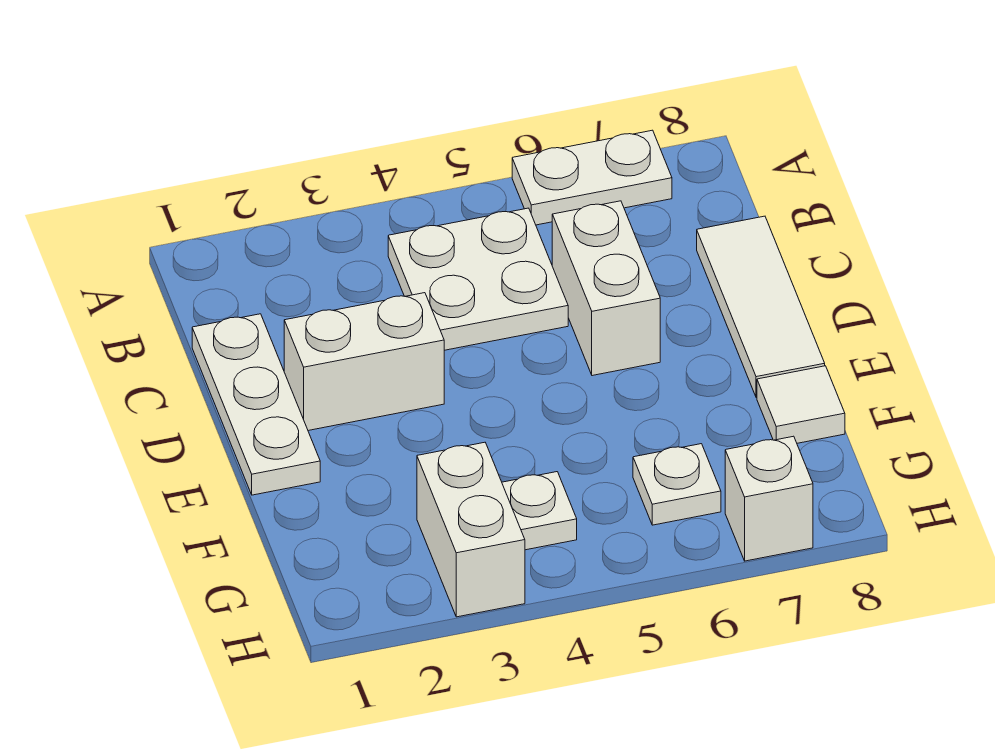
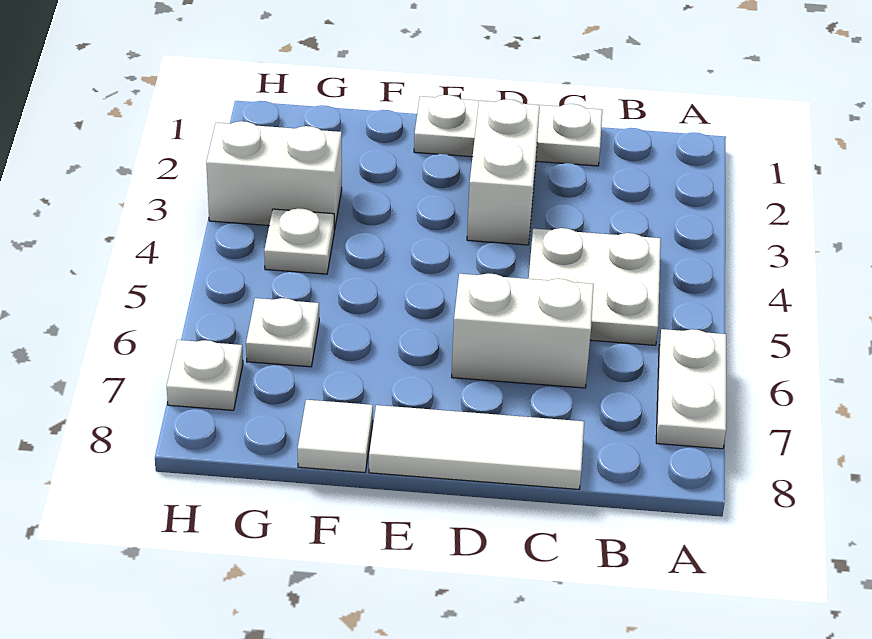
white 1x1 brick [725,436,813,561] -> white 1x1 plate [167,340,243,410]

